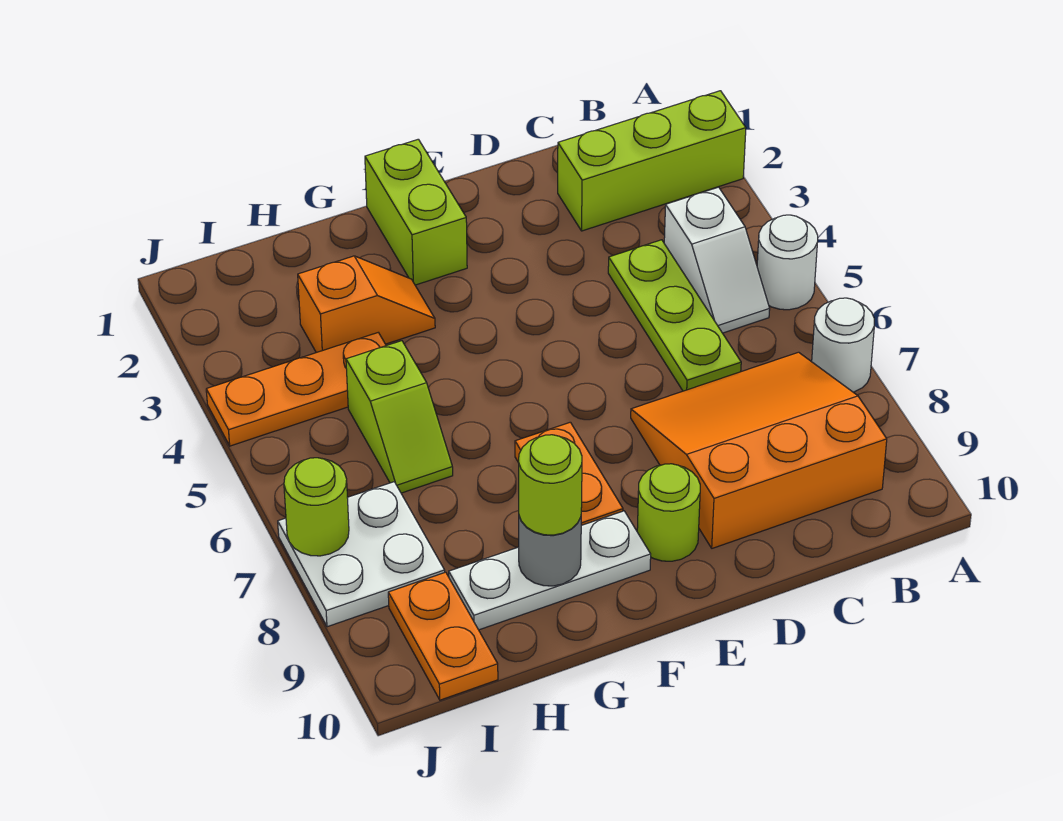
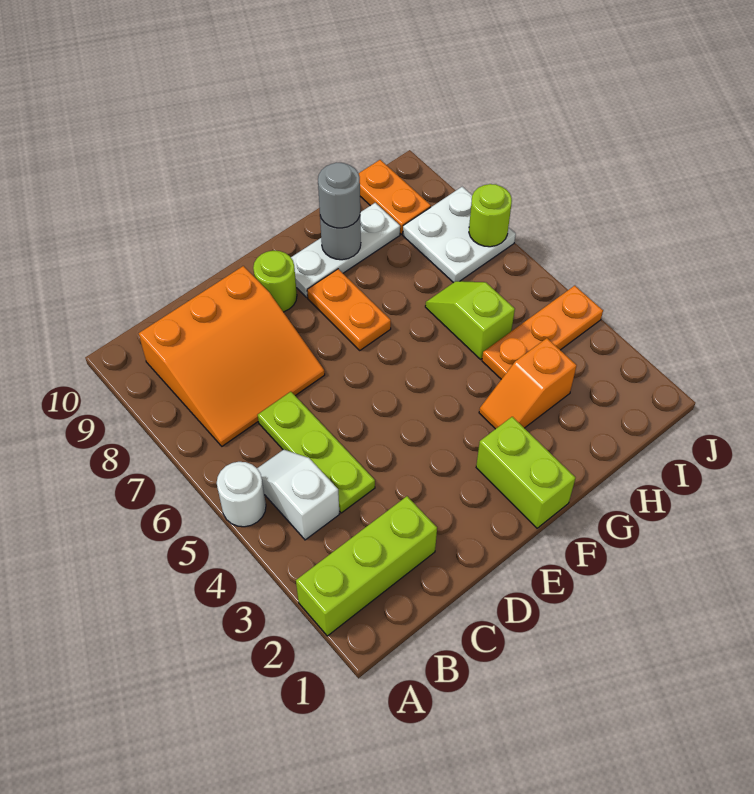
white 1x1 round brick [812,298,874,392] -> none
lime 1x1 round brick [519,435,582,535] -> grey 1x1 round brick [318,162,360,228]

